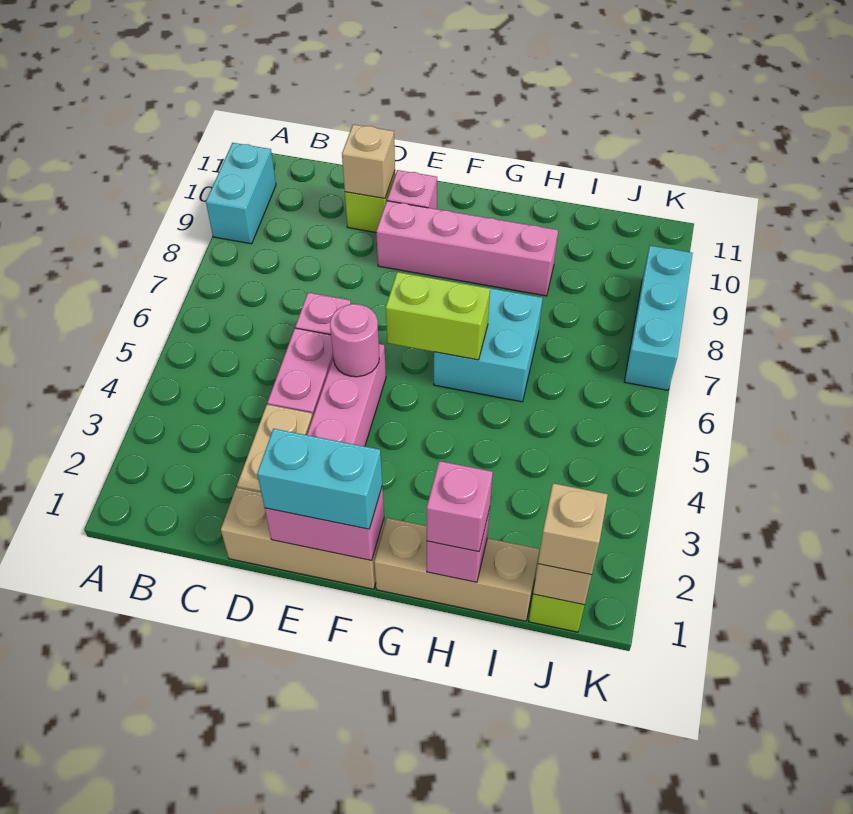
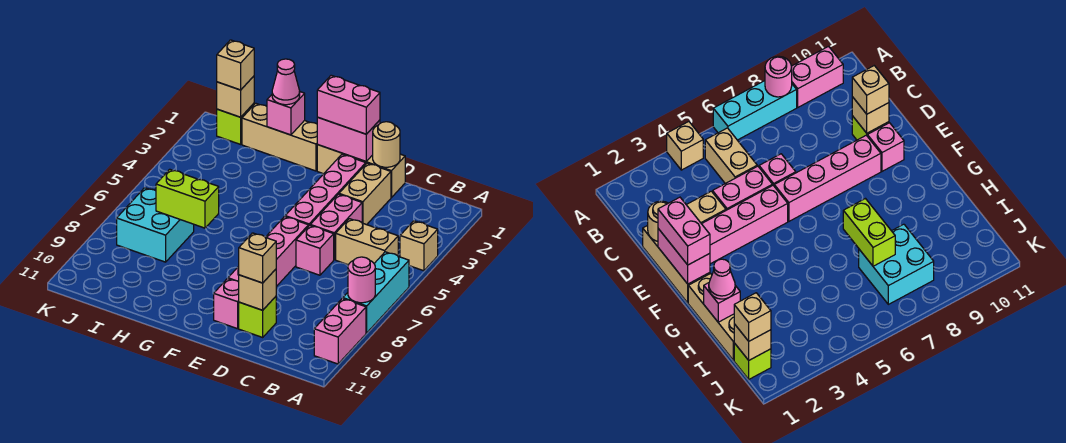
none -> tan 1x1 brick [400,221,438,271]
cyan 1x2 brick [206,143,276,244] -> pink 1x2 brick [314,298,366,364]
none -> tan 1x2 brick [336,219,398,265]
none -> tan 1x1 round brick [373,122,400,167]
none -> tan 1x1 brick [239,233,276,283]
cyan 1x2 brick [257,429,382,529] -> pink 1x2 brick [317,75,380,134]
pink 1x1 round brick [330,304,379,377] -> pink 1x1 round brick moved to [348,257,375,303]
pink 1x4 brick [376,201,558,296] -> pink 1x4 brick turned to [228,216,308,287]
lime 1x2 brick [386,272,490,360] -> lime 1x2 brick moved to [156,169,219,228]
cyan 2x2 brick [434,283,543,402] -> cyan 2x2 brick moved to [117,188,194,262]
pink 1x1 brick [427,461,493,552] -> pink 1x1 cone [272,59,300,105]
cyan 1x3 brick [624,246,693,390] -> cyan 1x3 brick moved to [343,252,409,333]

